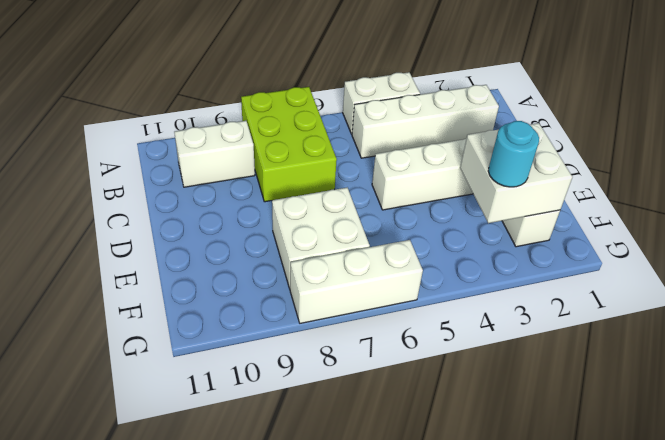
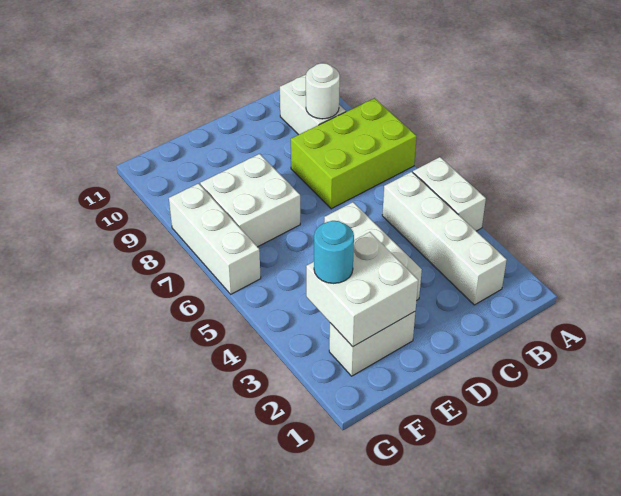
none -> white 1x1 round brick [306,63,340,119]

